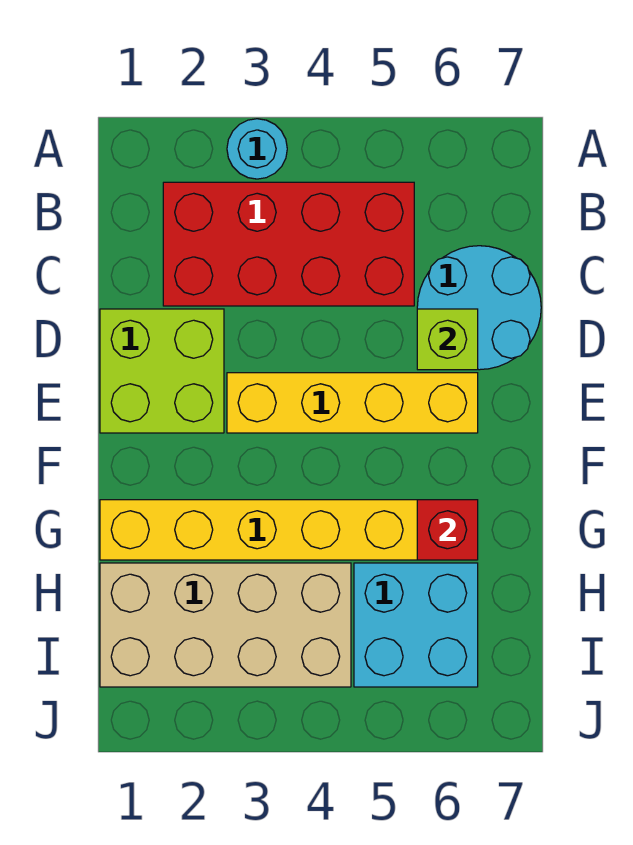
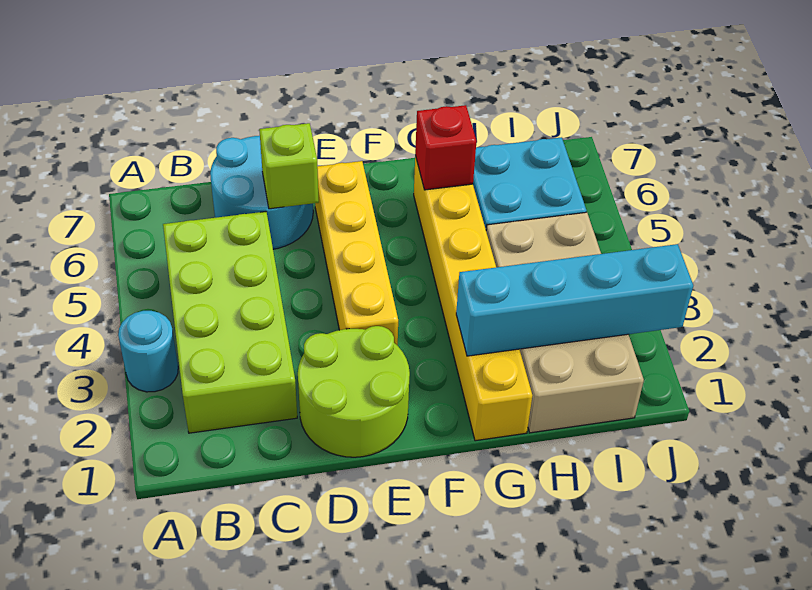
red 2x4 brick [163,182,414,306] -> lime 2x4 brick [163,212,297,433]
lime 2x2 brick [100,309,224,433] -> lime 2x2 round brick [298,326,410,457]
none -> cyan 1x4 brick [456,244,693,356]

